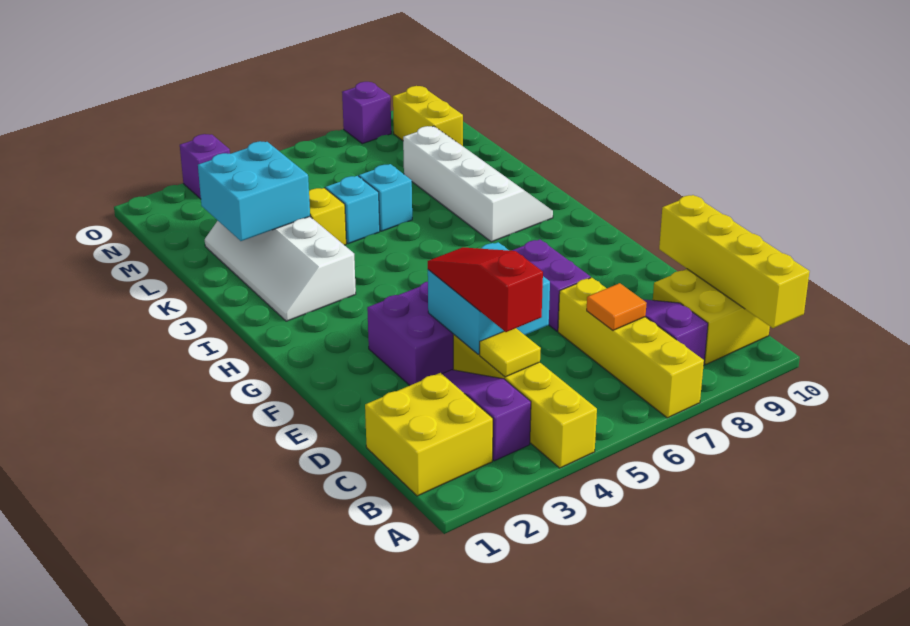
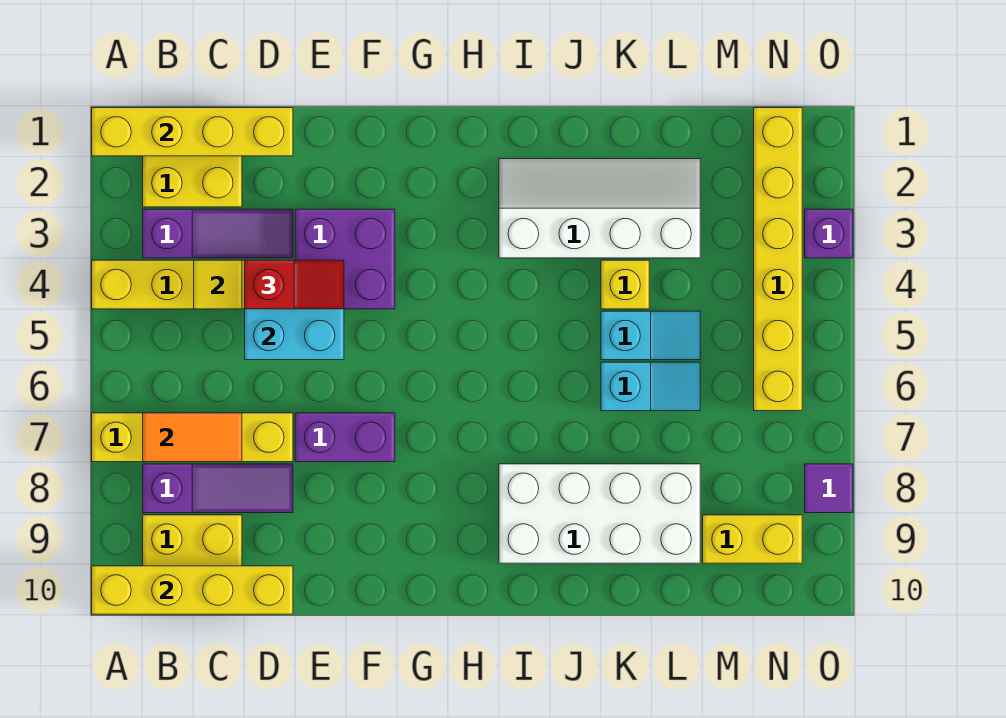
none -> yellow 1x4 brick [92,108,293,156]
red 1x3 slope [428,247,543,332] -> red 1x2 slope [245,260,344,309]
orange 1x1 tile [587,283,647,330] -> orange 1x2 tile [143,413,242,462]
white 2x4 slope [403,126,553,242] -> white 2x4 brick [499,464,700,563]
cyan 2x2 brick [198,141,310,241] -> none
none -> yellow 1x6 brick [754,108,802,411]
purple 1x1 brick [342,82,391,144] -> purple 1x1 tile [805,464,853,513]

